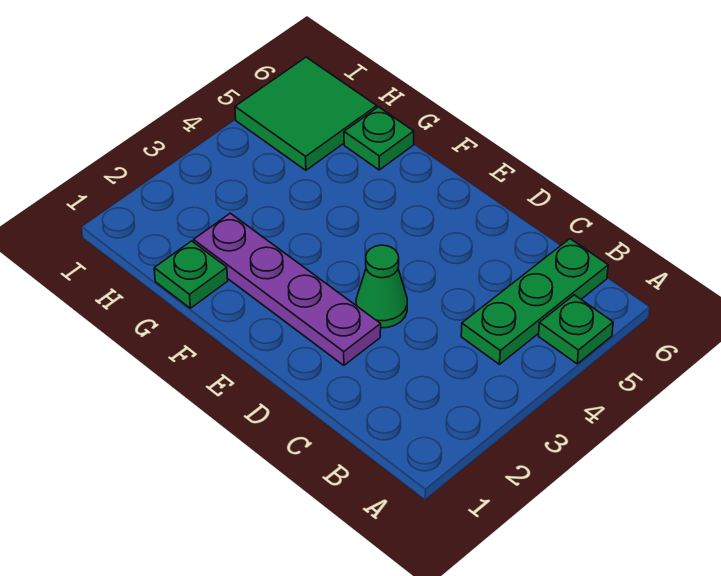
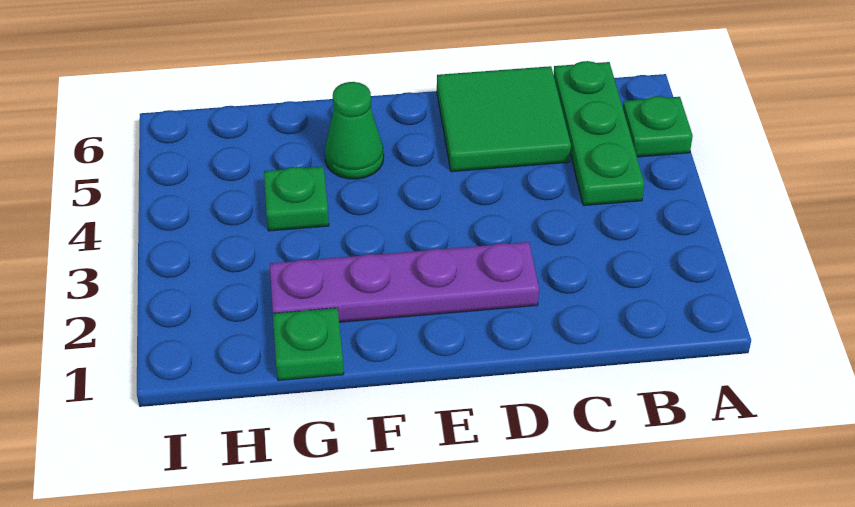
green 1x1 cone [356,245,407,328] -> green 1x1 cone moved to [325,82,384,179]
green 1x1 plate [344,107,414,170] -> green 1x1 plate moved to [264,166,329,231]
green 2x2 tile [235,57,377,170] -> green 2x2 tile moved to [437,66,571,172]

